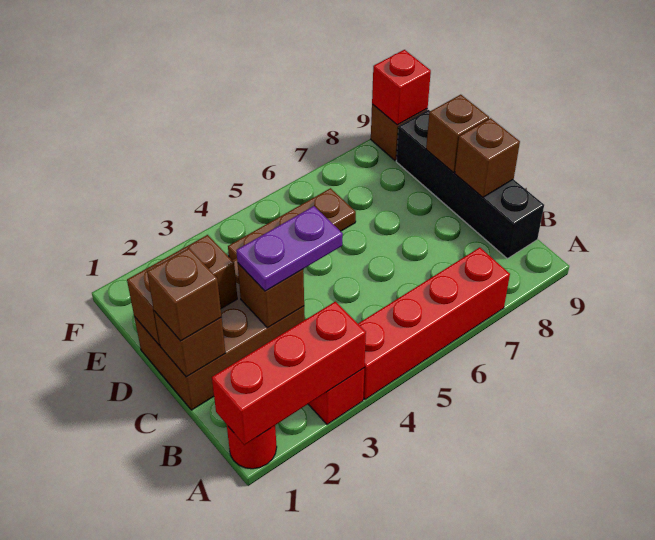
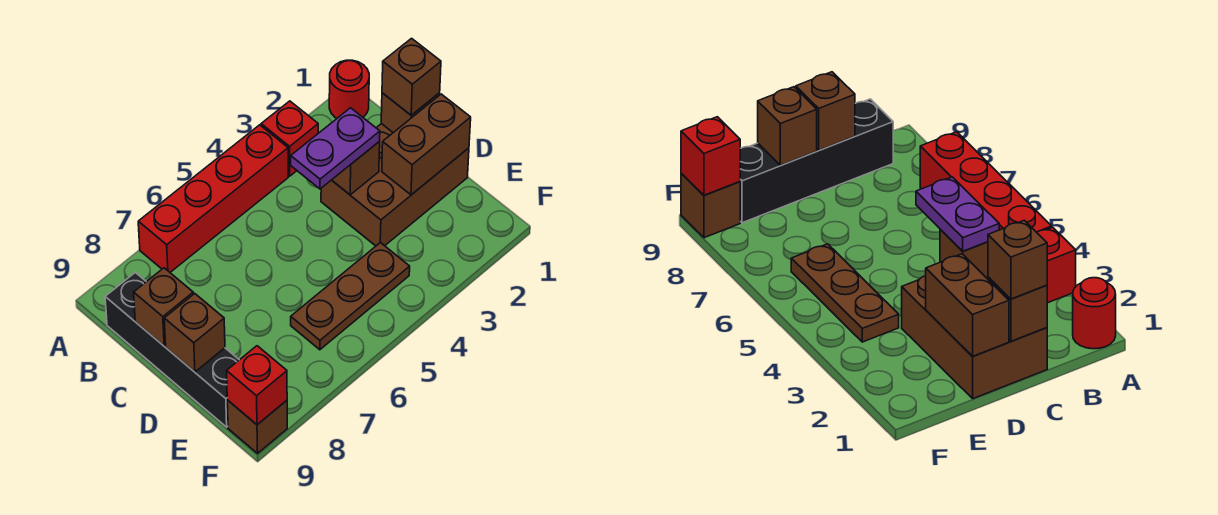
red 1x3 brick [212,302,366,445] -> none

